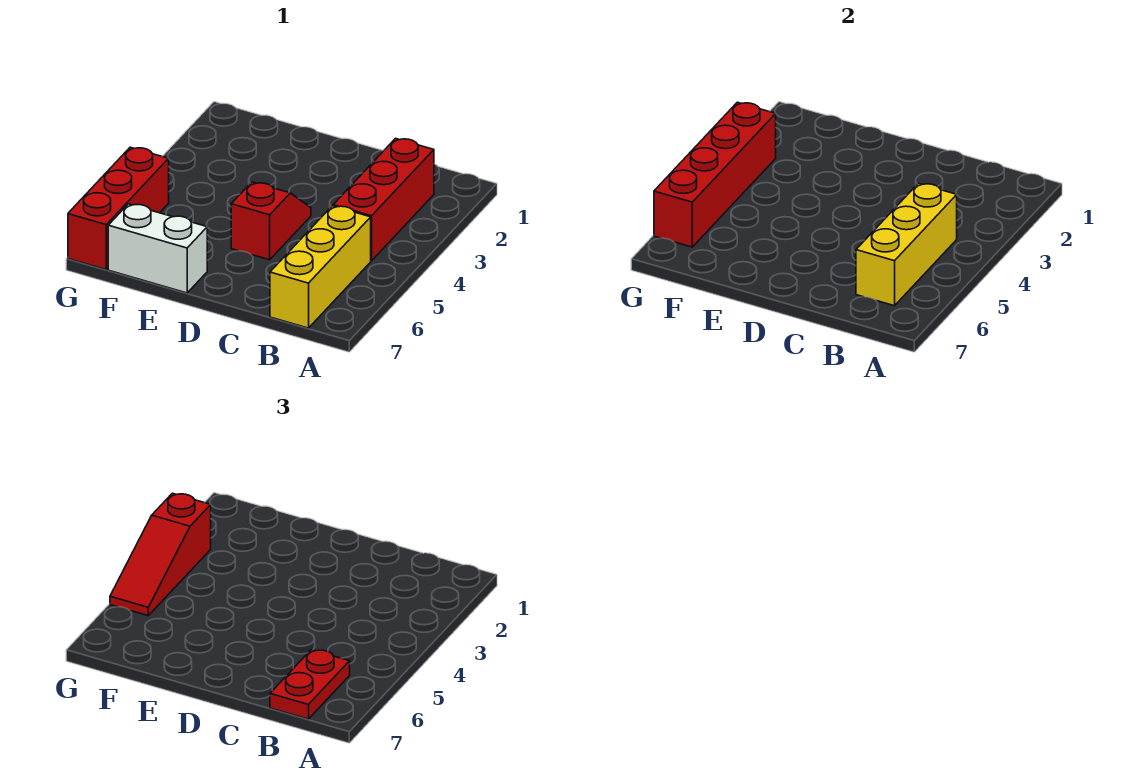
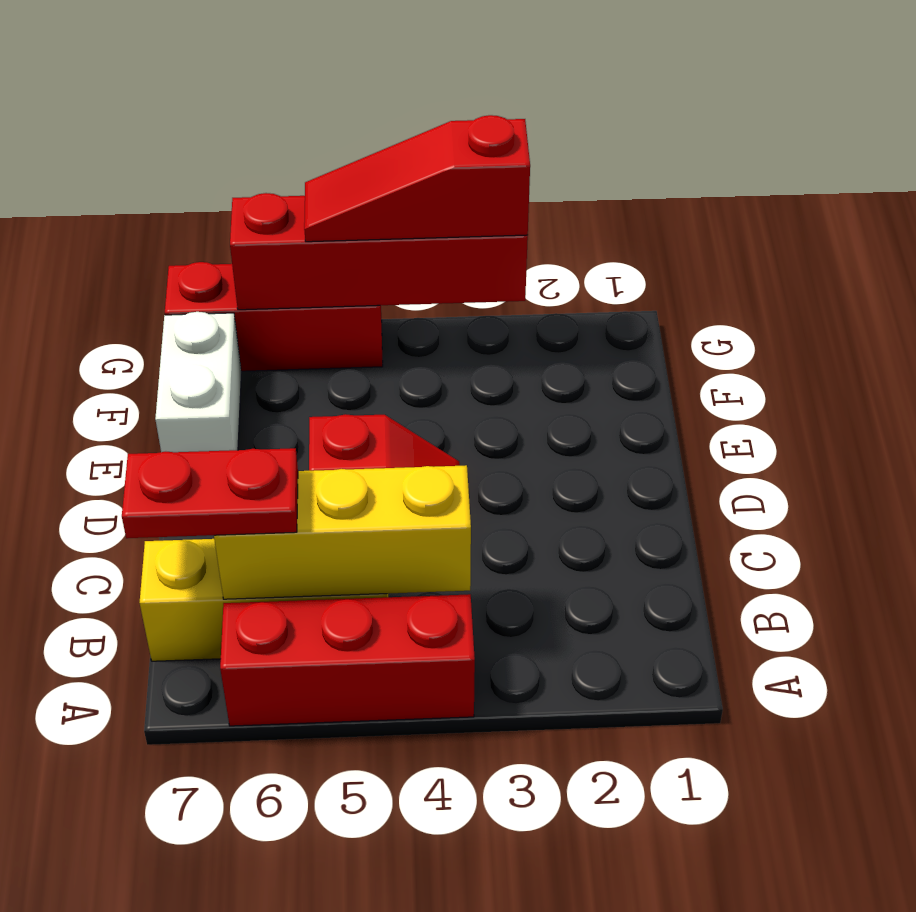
red 1x3 brick [333,138,434,261] -> red 1x3 brick moved to [220,594,475,726]

